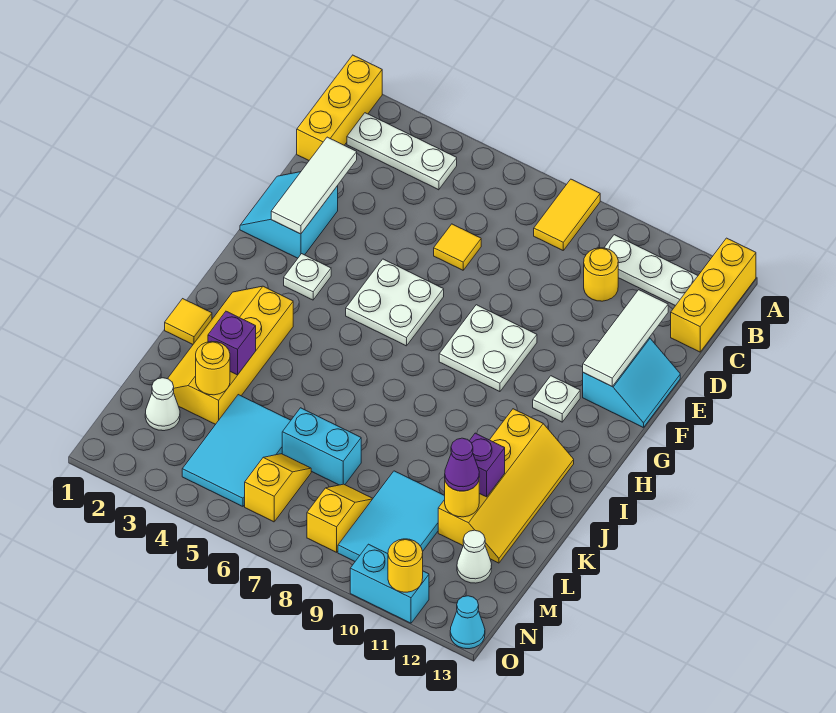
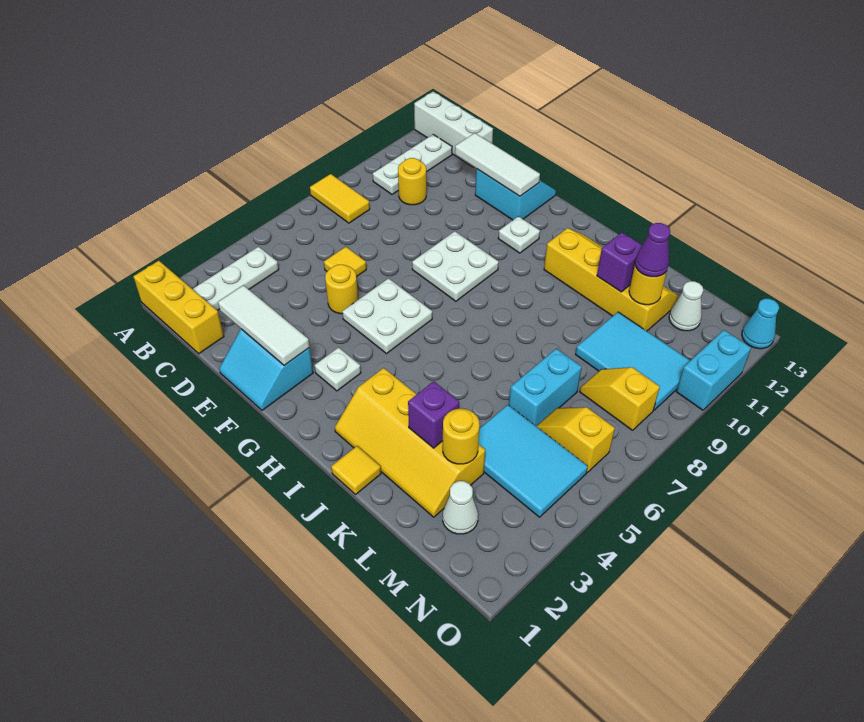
yellow 1x3 brick [671,238,756,352] -> white 1x3 brick [414,92,493,167]
yellow 1x1 round brick [388,539,423,592] -> yellow 1x1 round brick moved to [325,265,358,314]

